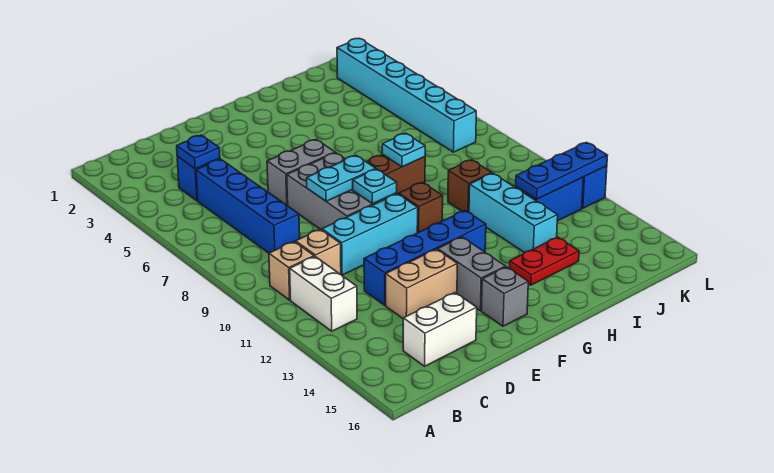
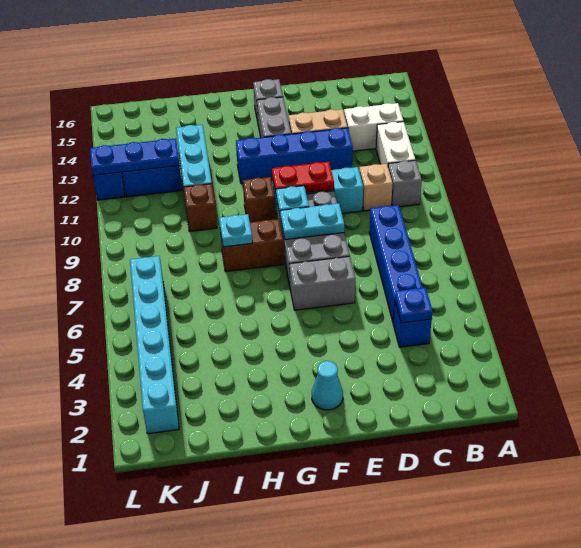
tan 1x1 brick [269,242,314,300] -> grey 1x1 brick [388,160,422,207]
white 1x2 brick [403,293,477,366] -> white 1x2 brick moved to [344,103,403,151]
none -> cyan 1x1 cone [312,361,343,410]
red 1x2 plate [510,237,579,285] -> red 1x2 plate moved to [272,162,334,194]

